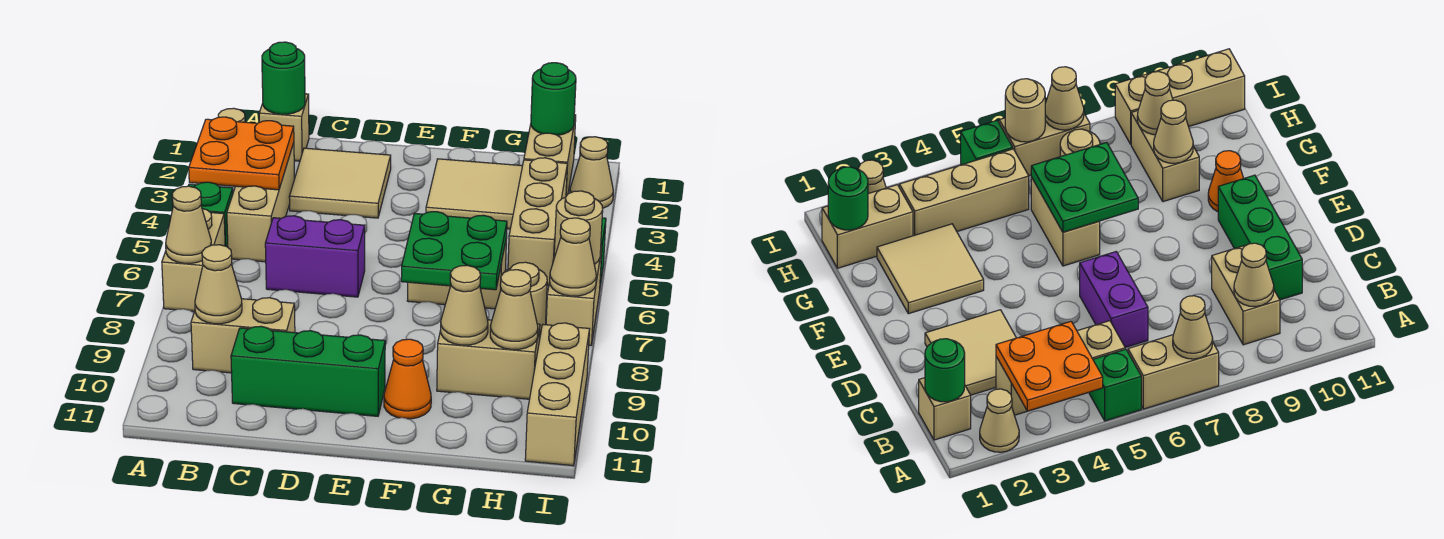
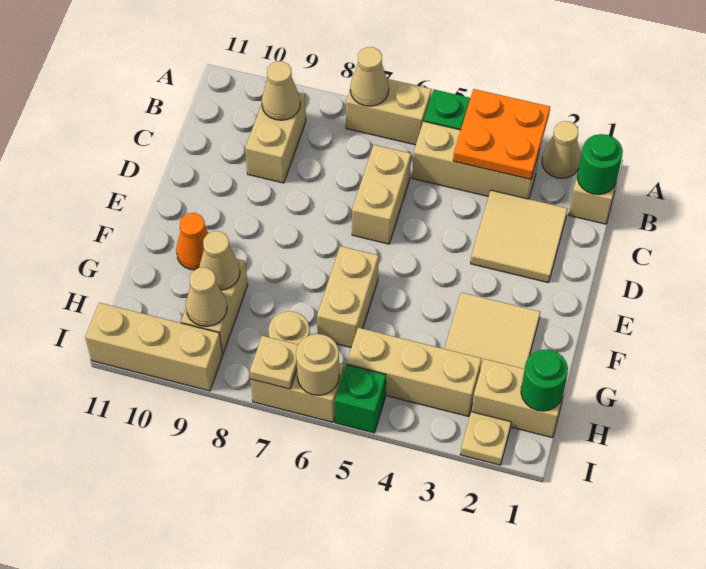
purple 1x2 brick [265,216,365,297] -> tan 1x2 brick [352,145,411,244]
green 1x3 brick [231,326,385,416] -> none
green 2x2 plate [401,212,507,290] -> none
tan 1x1 cone [570,137,613,208] -> tan 1x1 plate [460,412,511,465]
tan 1x1 cone [550,218,596,296] -> tan 1x1 plate [250,336,298,389]

